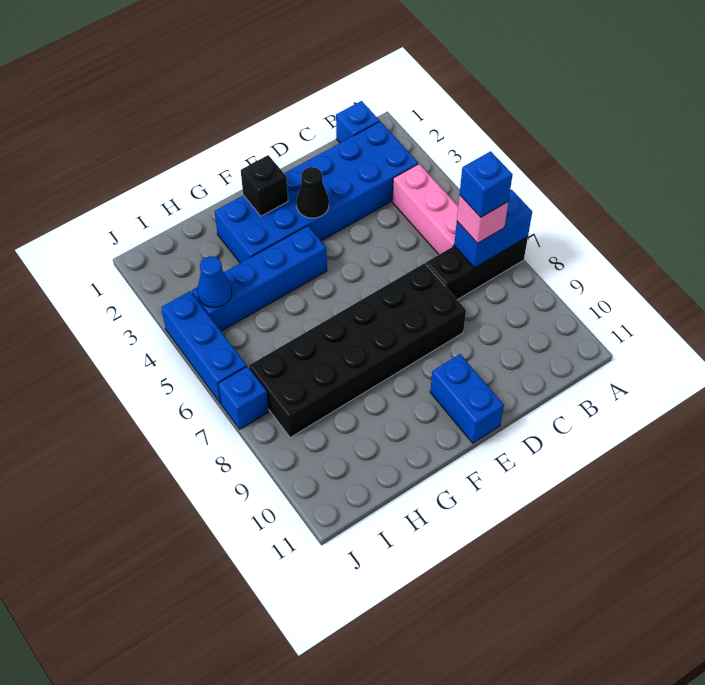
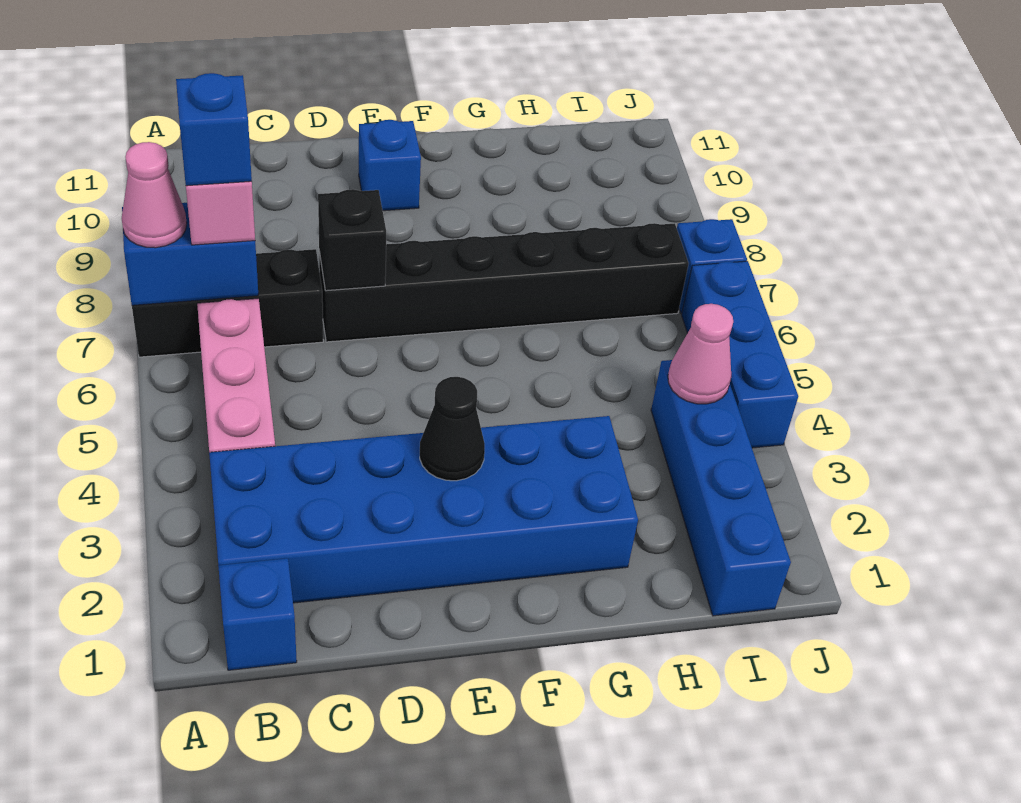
none -> pink 1x1 cone [122,142,187,248]
black 2x6 brick [249,263,466,437] -> black 1x6 brick [319,223,689,342]
blue 1x2 brick [430,354,504,443] -> blue 1x1 brick [359,120,421,211]
black 1x1 brick [241,155,288,216] -> black 1x1 brick moved to [318,189,386,291]
blue 1x4 brick [192,226,327,331] -> blue 1x4 brick turned to [651,360,791,616]
blue 1x1 cone [197,256,232,308] -> pink 1x1 cone [668,304,733,404]

